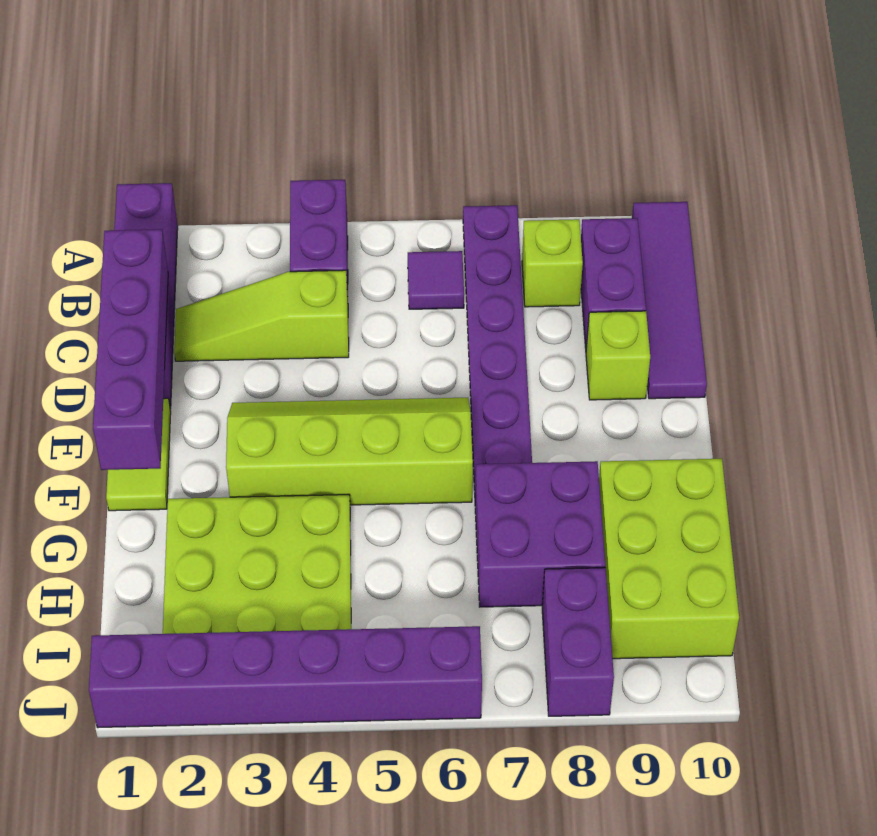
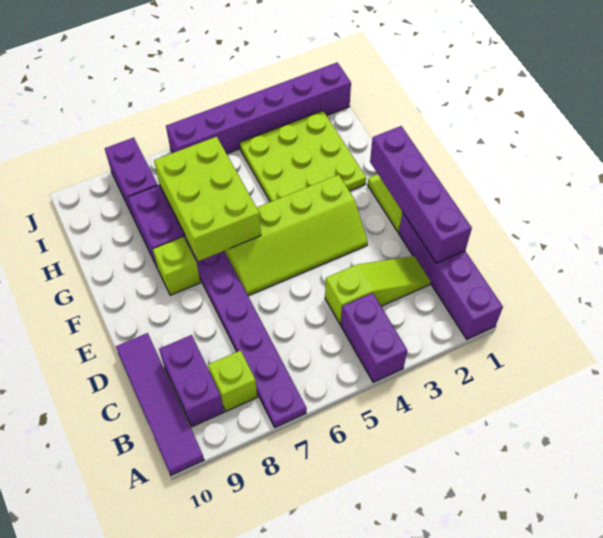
purple 1x1 tile [408,251,464,309] -> none
lime 1x1 brick [586,311,650,400] -> lime 1x1 brick moved to [153,237,200,295]
lime 2x3 brick [599,459,739,659] -> lime 2x3 brick moved to [154,137,261,261]

